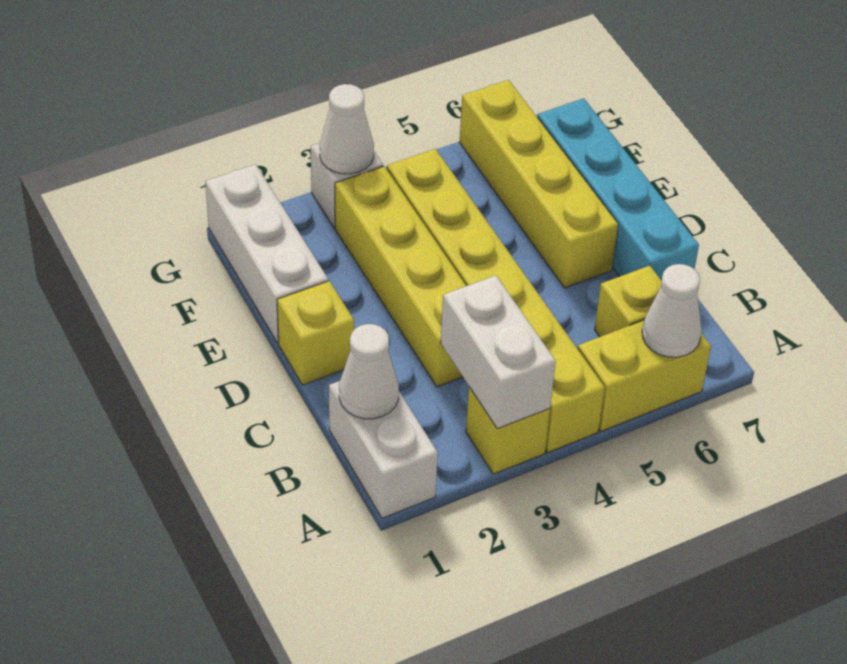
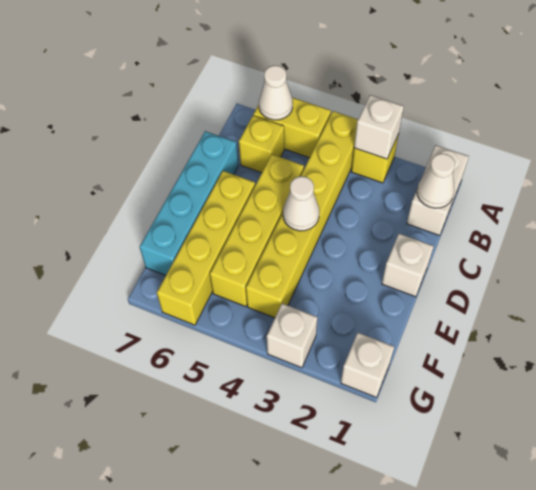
white 1x2 brick [441,276,556,429] -> white 1x1 brick [354,95,404,159]
yellow 1x4 brick [335,166,466,387] -> yellow 1x4 brick moved to [210,154,304,307]
yellow 1x1 brick [277,281,354,385] -> white 1x1 brick [382,234,434,297]
white 1x3 brick [205,164,328,343] -> white 1x1 brick [341,333,394,397]
white 1x1 cone [320,84,374,174] -> white 1x1 cone moved to [283,176,320,231]

